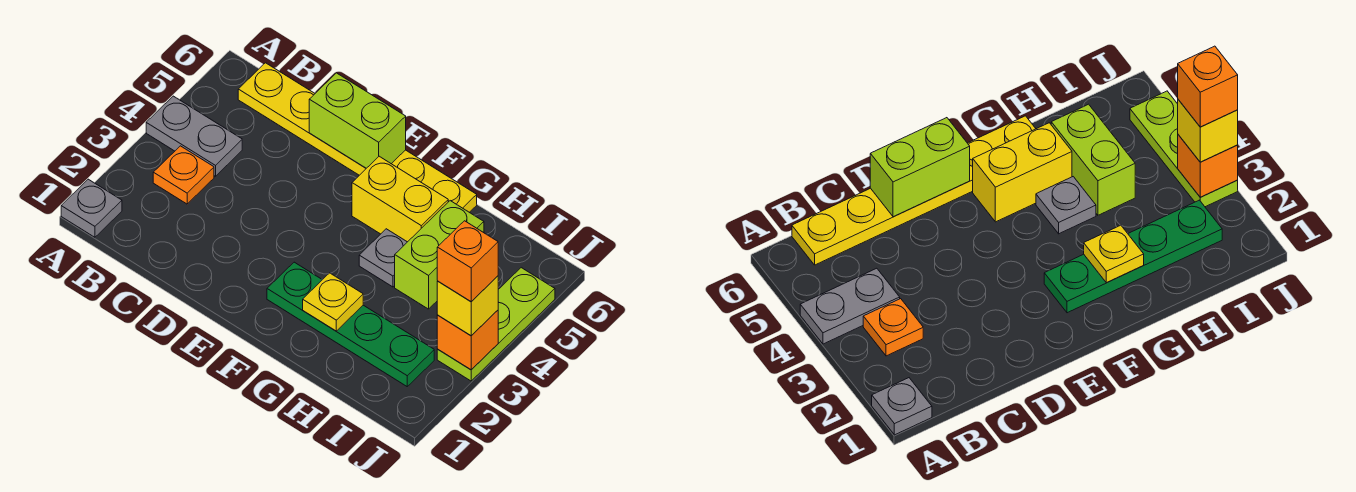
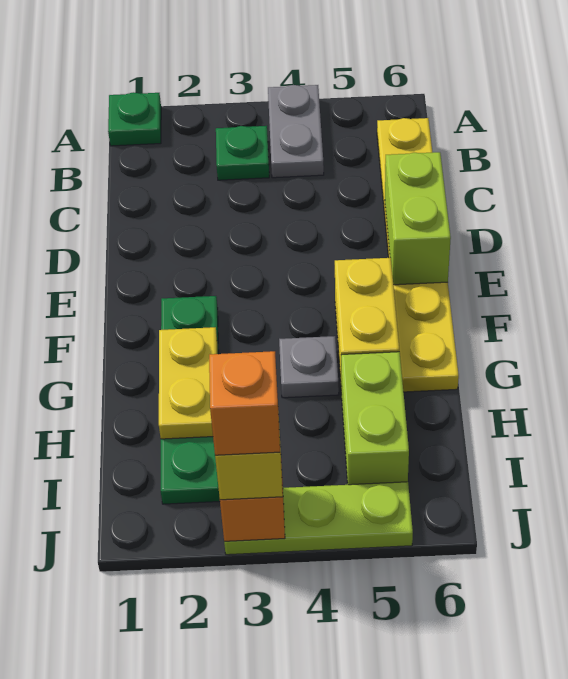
grey 1x1 plate [61,179,122,237] -> green 1x1 plate [108,92,161,146]
orange 1x1 plate [153,146,214,204] -> green 1x1 plate [216,126,269,180]
yellow 1x1 plate [303,273,363,331] -> yellow 1x2 plate [159,327,217,439]
lime 1x2 brick [395,201,484,309] -> lime 1x2 brick turned to [341,352,409,485]

